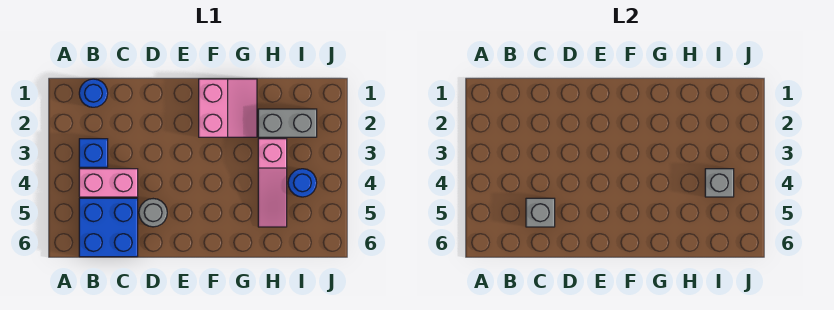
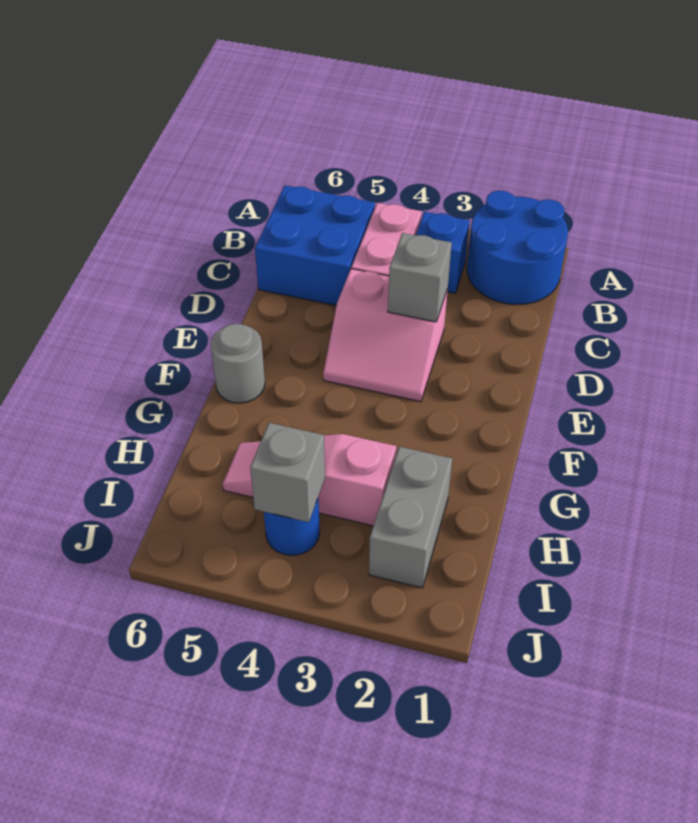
blue 1x1 round brick [79,79,108,107] -> blue 2x2 round brick [467,191,568,304]
grey 1x1 brick [526,198,555,227] -> grey 1x1 brick moved to [388,233,452,322]
grey 1x1 round brick [139,199,167,227] -> grey 1x1 round brick moved to [211,324,265,403]
pink 2x2 slope [199,79,257,137] -> pink 2x2 slope moved to [323,269,448,402]

